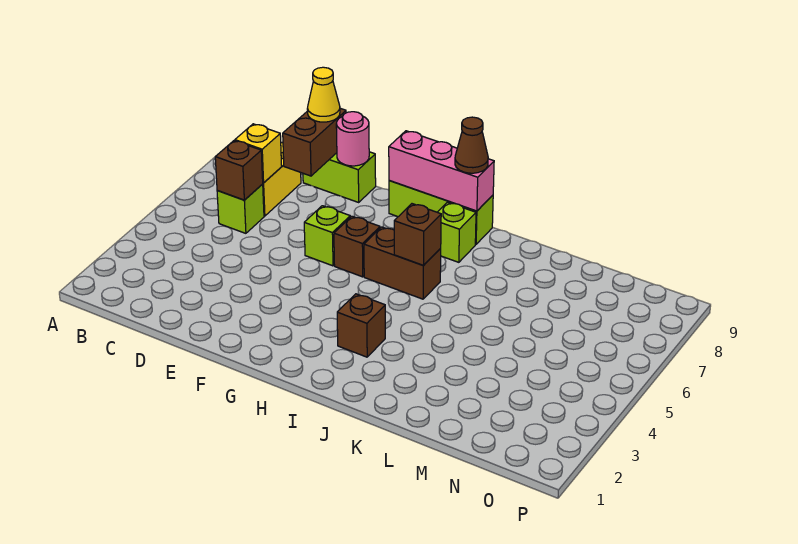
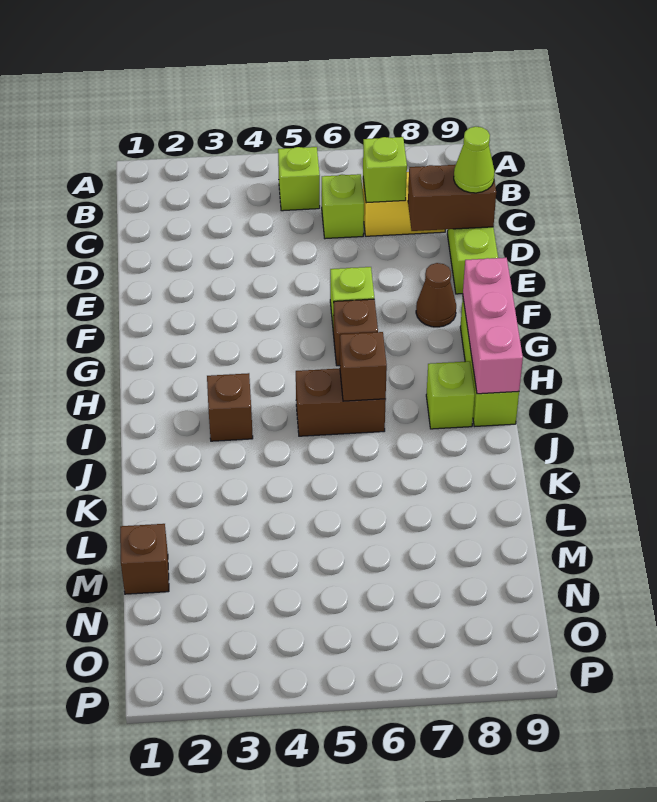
none -> lime 1x1 brick [278,147,320,211]
brown 1x1 brick [215,141,263,200] -> brown 1x1 brick moved to [120,524,169,594]
yellow 1x1 brick [235,124,282,183] -> lime 1x1 brick [363,137,407,203]
yellow 1x1 cone [307,67,340,122] -> lime 1x1 cone [454,126,495,193]
pink 1x1 round brick [336,112,369,166] -> none
brown 1x2 brick [364,227,441,299] -> brown 1x2 brick turned to [296,368,386,436]
brown 1x1 cone [455,117,488,173] -> brown 1x1 cone moved to [416,263,456,327]

